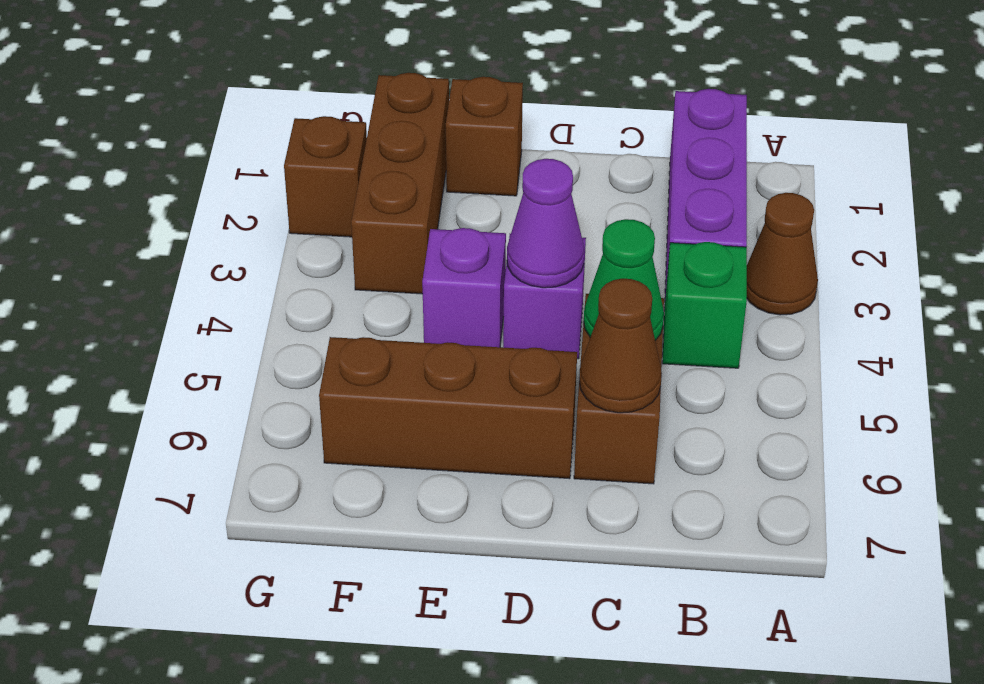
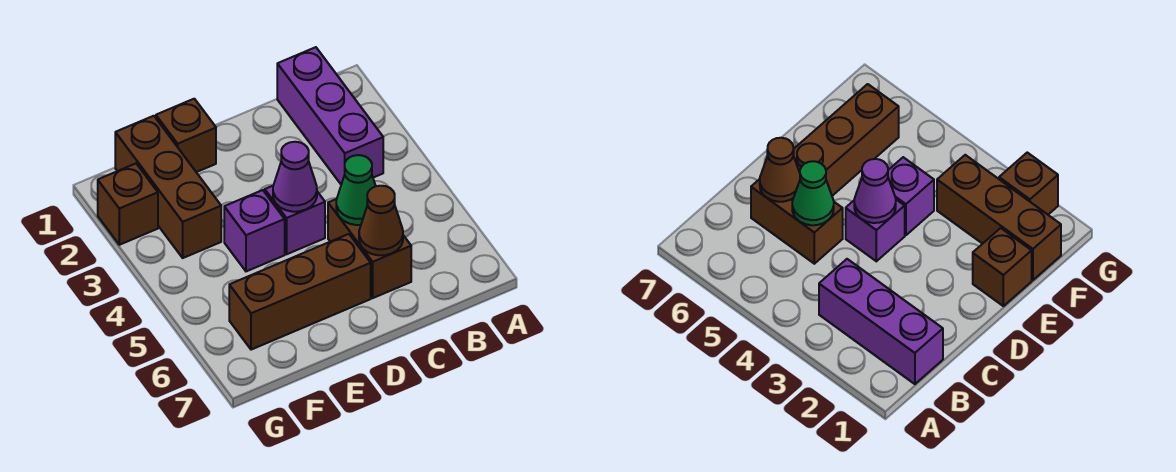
brown 1x1 cone [747,193,818,315] -> none
green 1x1 brick [662,242,747,368] -> none

